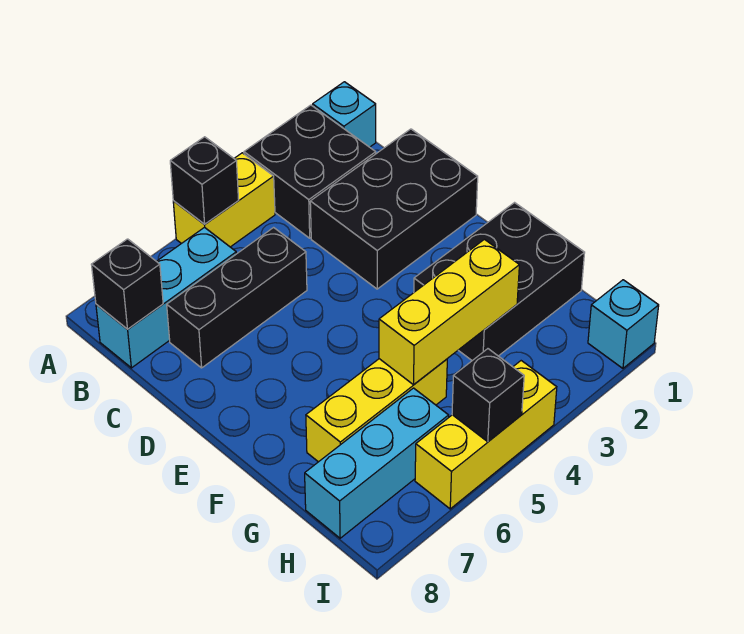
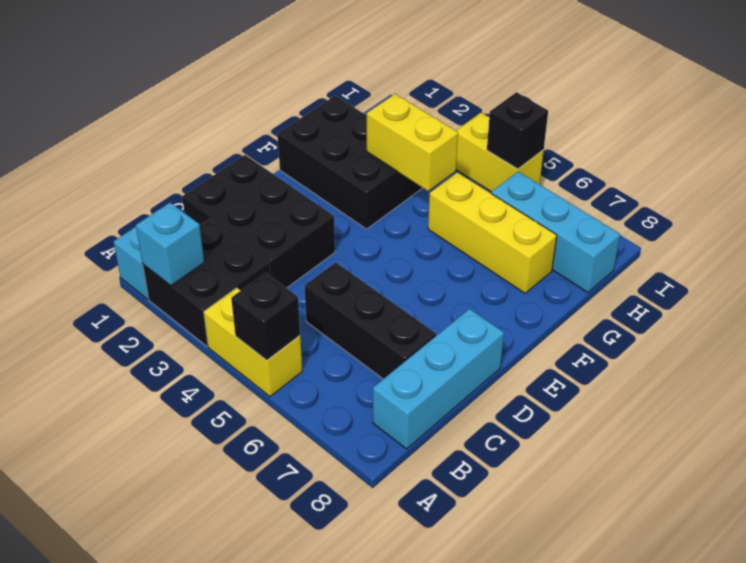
cyan 1x3 brick [96,227,236,368] -> cyan 1x3 brick turned to [373,309,504,449]
black 1x1 brick [91,239,163,329] -> none
yellow 1x3 brick [379,239,519,385] -> yellow 1x2 brick [367,94,458,191]
cyan 1x1 brick [588,280,659,368] -> cyan 1x1 brick moved to [136,203,204,286]
yellow 1x3 brick [415,361,557,509] -> yellow 1x2 brick [456,113,544,192]

